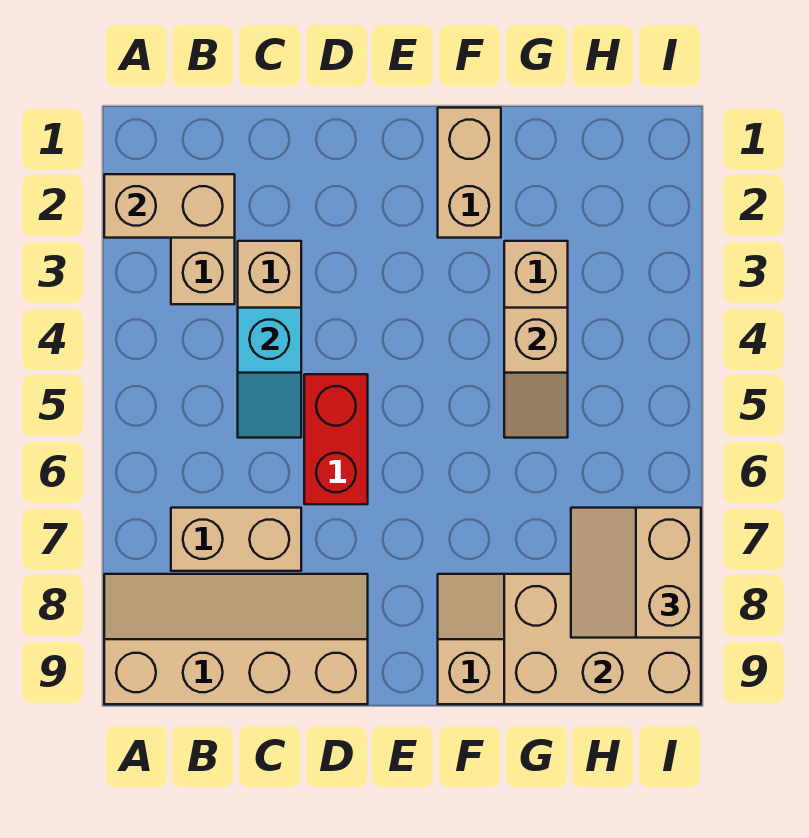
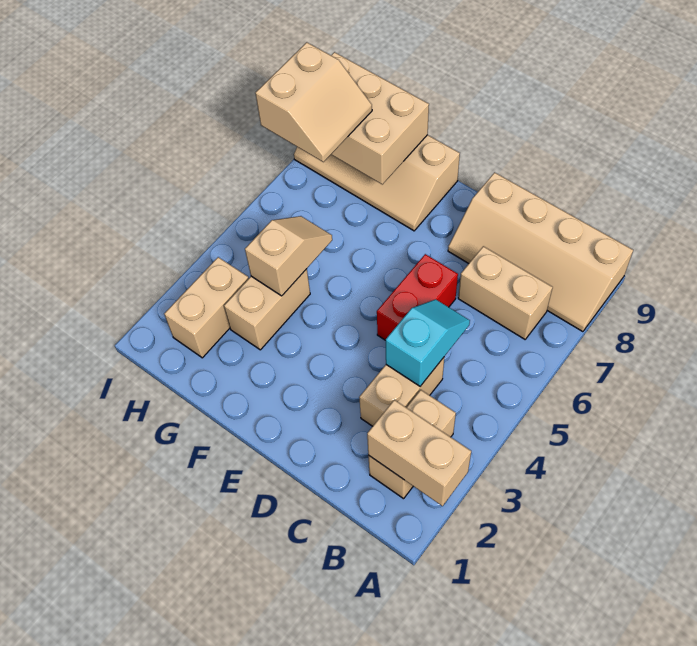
tan 1x2 brick [438,108,501,238] -> tan 1x2 brick moved to [164,257,249,358]

